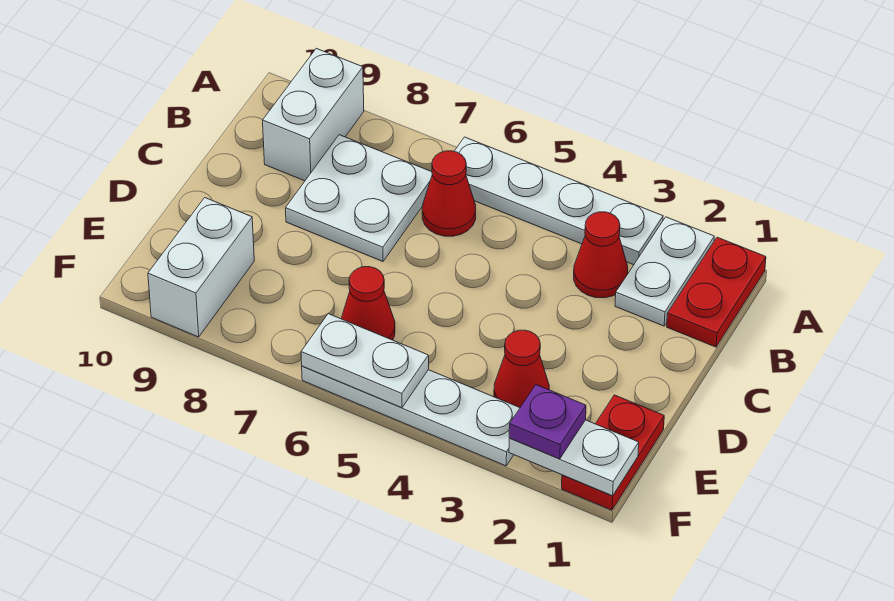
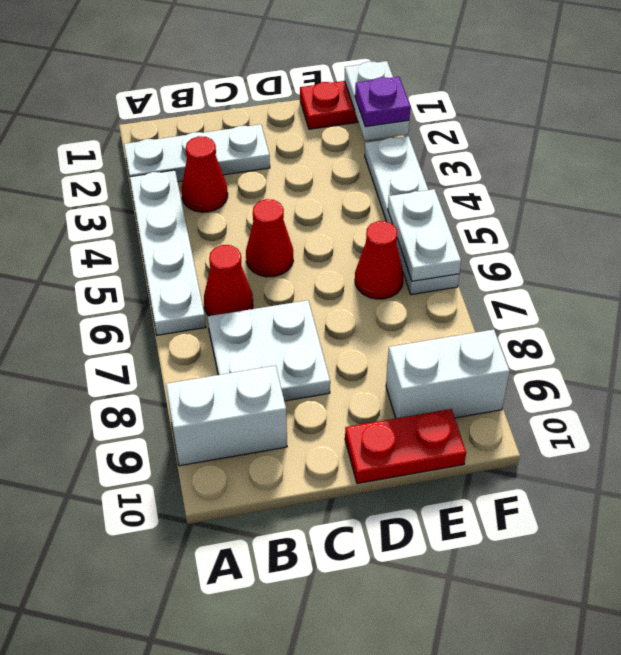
red 1x2 plate [667,237,766,347] -> red 1x2 plate moved to [345,409,466,484]
white 1x2 plate [615,217,714,326] -> white 1x3 plate [124,124,270,181]
red 1x1 cone [494,330,549,408] -> red 1x1 cone moved to [246,199,293,277]

